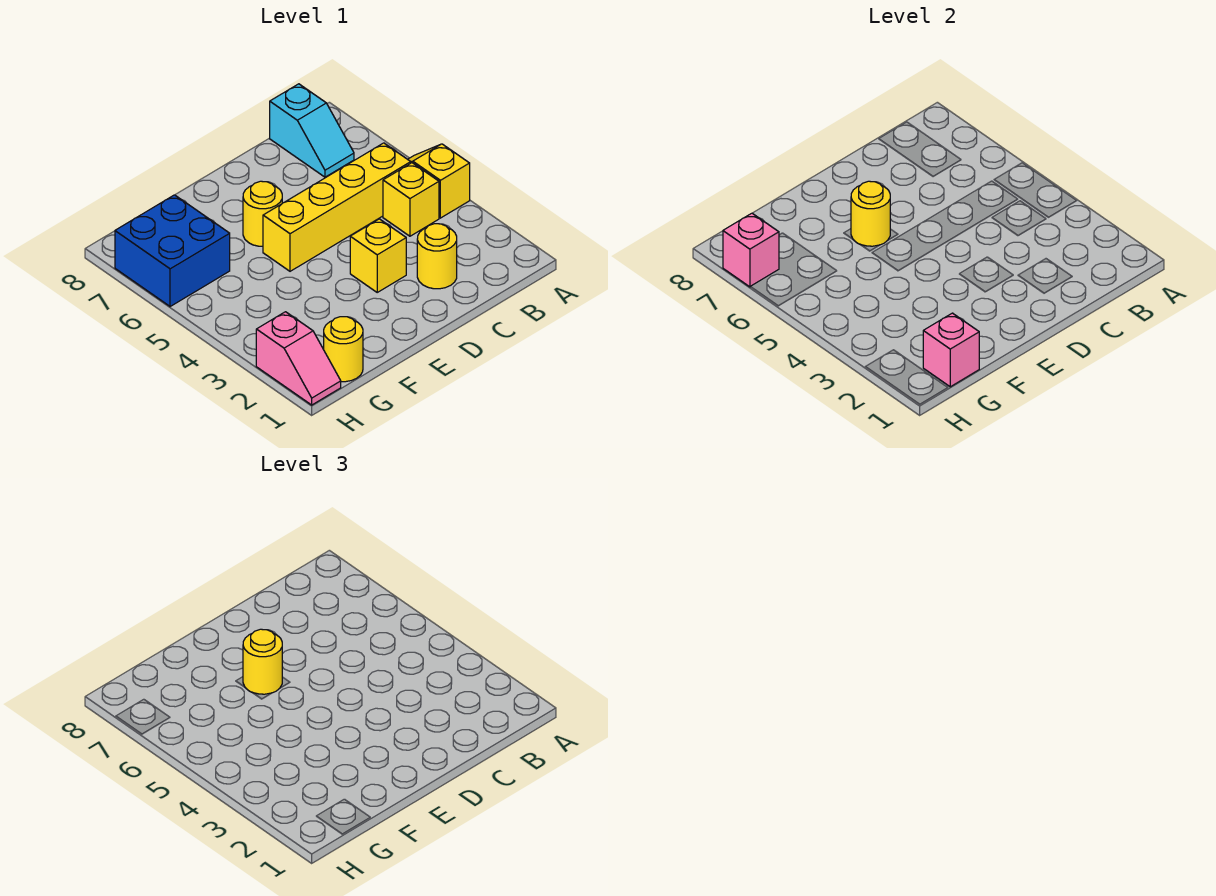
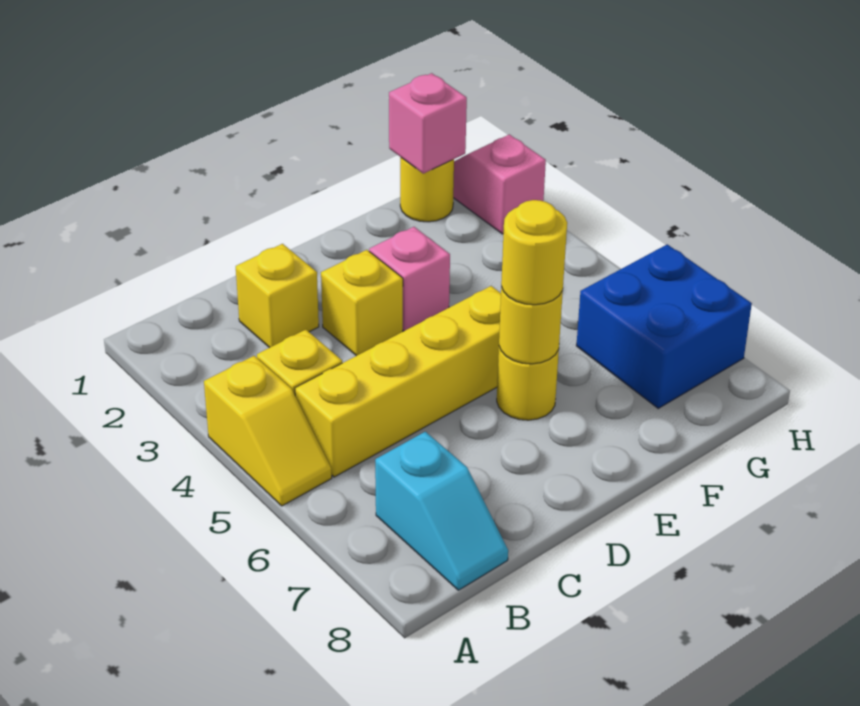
cyan 1x2 slope [270,84,354,177] -> cyan 1x2 slope turned to [375,432,508,590]
yellow 1x1 round brick [417,224,457,289] -> yellow 1x1 brick [236,244,319,348]
pink 1x1 brick [723,213,779,287] -> pink 1x1 brick moved to [369,227,450,331]

